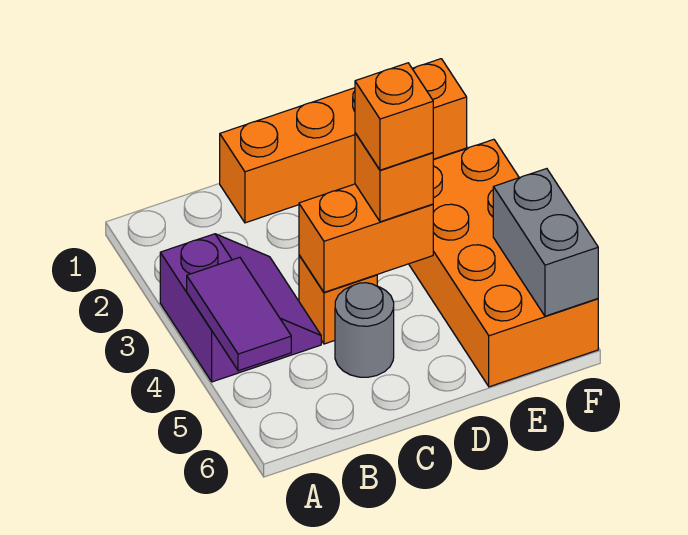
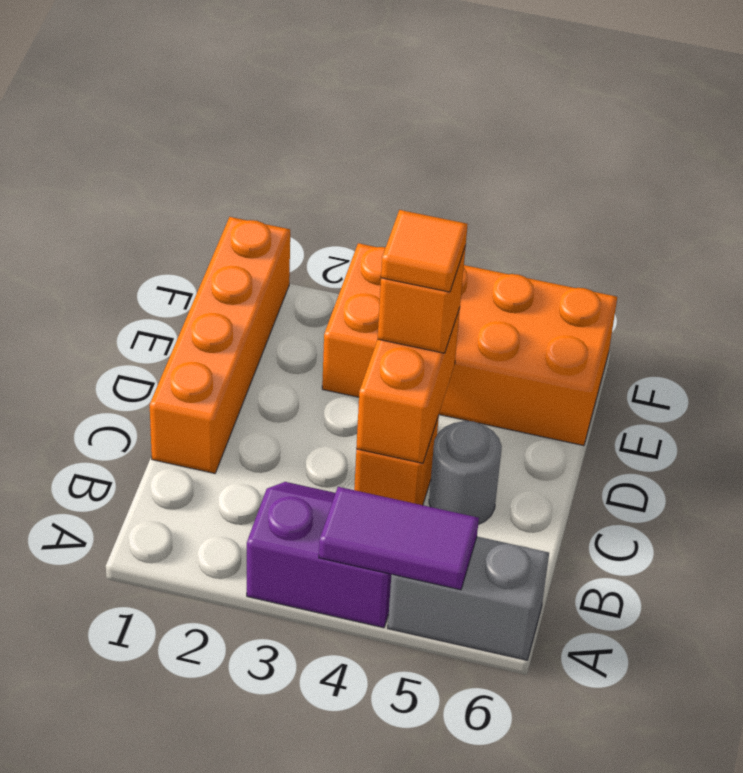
orange 1x1 brick [355,63,433,170] -> orange 1x1 tile [381,210,468,292]
grey 1x2 brick [493,169,598,316] -> grey 1x2 brick moved to [388,537,549,660]

